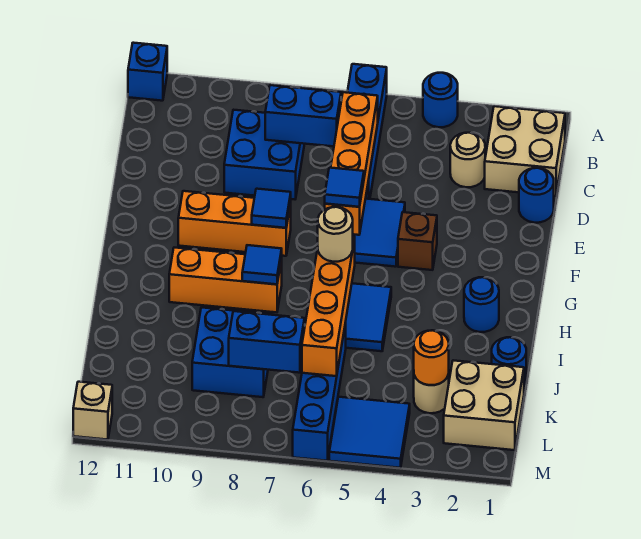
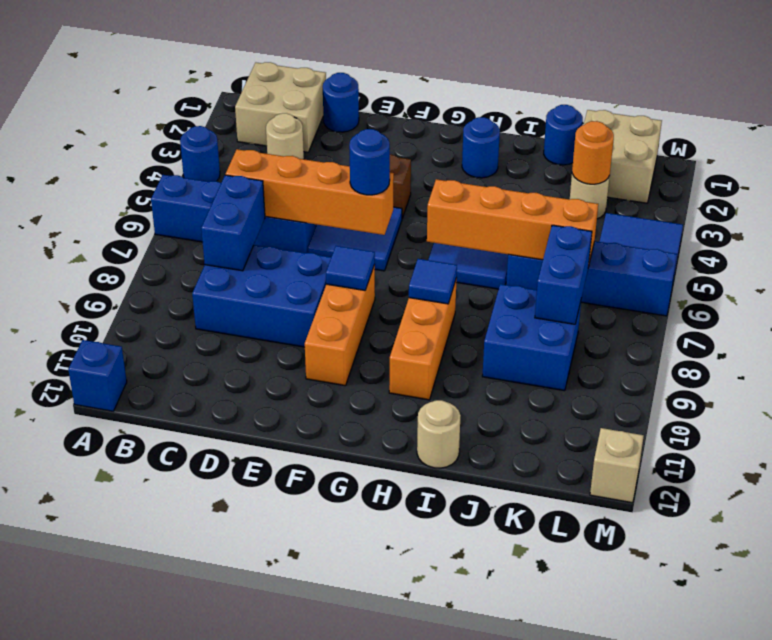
blue 2x2 brick [224,110,305,199] -> blue 2x3 brick [192,245,331,347]
blue 1x1 tile [325,168,364,207] -> blue 1x1 round brick [349,129,390,195]
tan 1x1 round brick [318,207,353,262] -> tan 1x1 round brick moved to [417,400,461,468]

